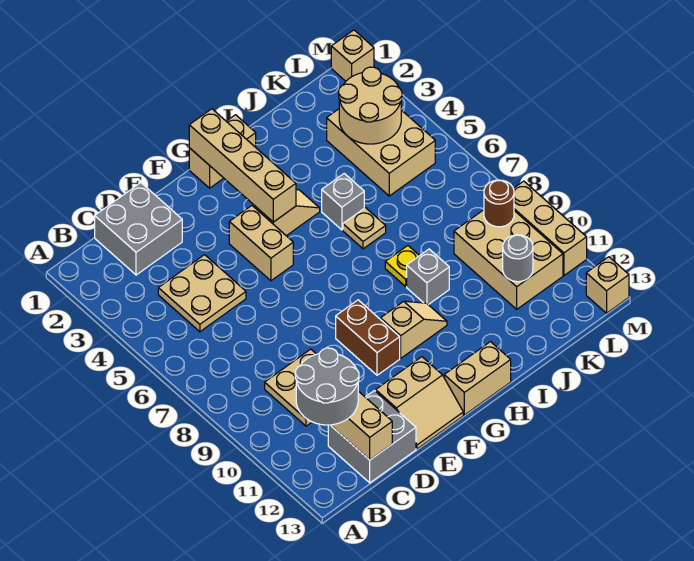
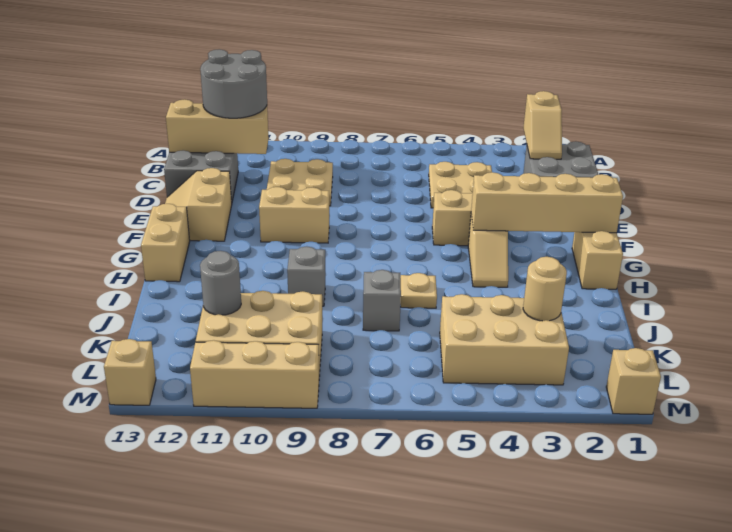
brown 1x2 brick [336,300,400,375] -> tan 1x2 brick [259,187,329,243]
tan 1x2 slope [381,301,447,358] -> tan 1x2 slope moved to [523,91,562,159]
grey 1x1 brick [322,174,364,230] -> grey 1x1 brick moved to [363,270,401,331]
yellow 1x1 plate [385,246,419,286] -> none
tan 2x2 round brick [339,67,402,144] -> tan 1x1 round brick [523,257,567,321]
brown 1x1 round brick [484,180,514,227] -> none

